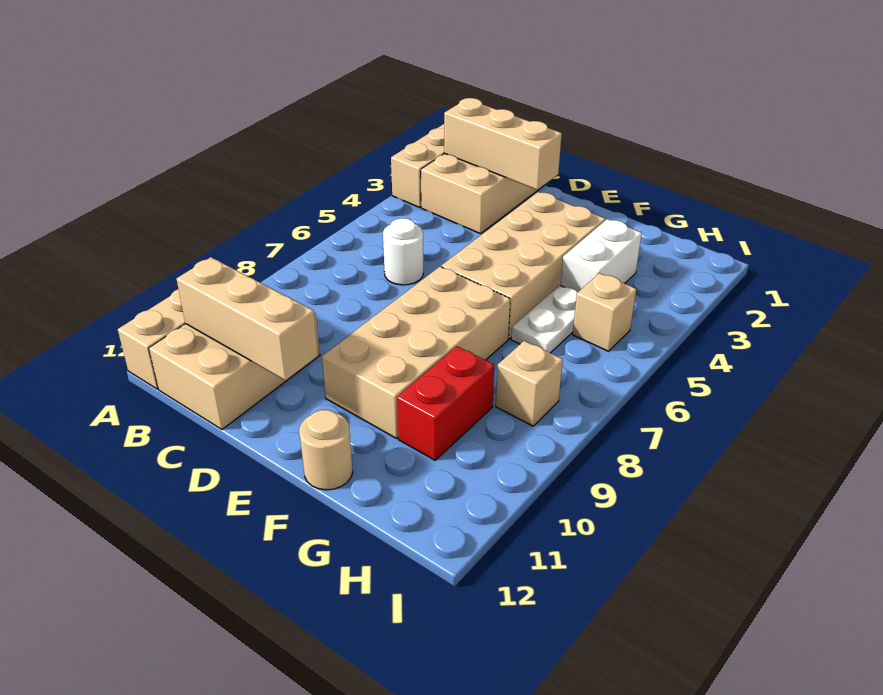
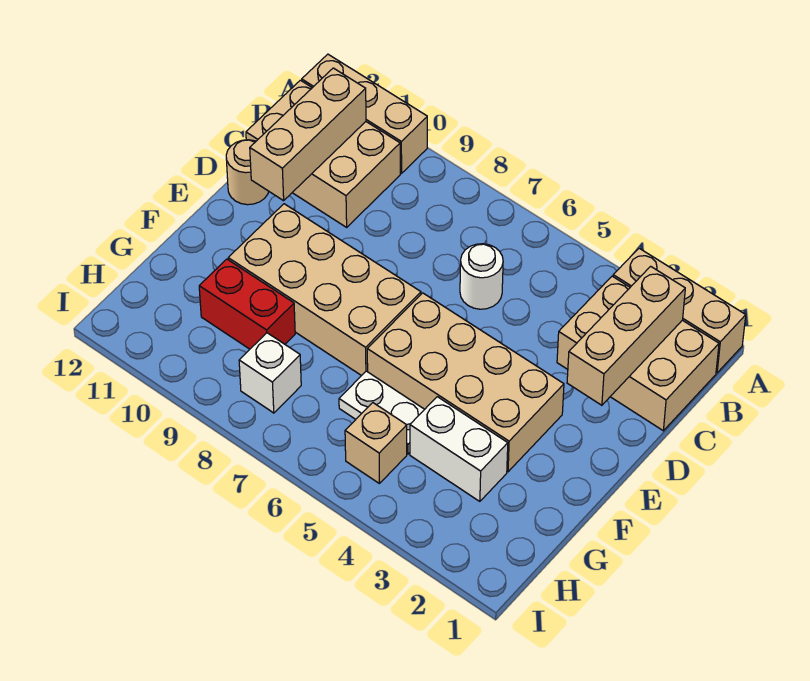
tan 1x1 round brick [299,410,353,490] -> tan 1x1 round brick moved to [226,140,269,205]
tan 1x1 brick [496,341,563,426] -> white 1x1 brick [239,333,301,413]

